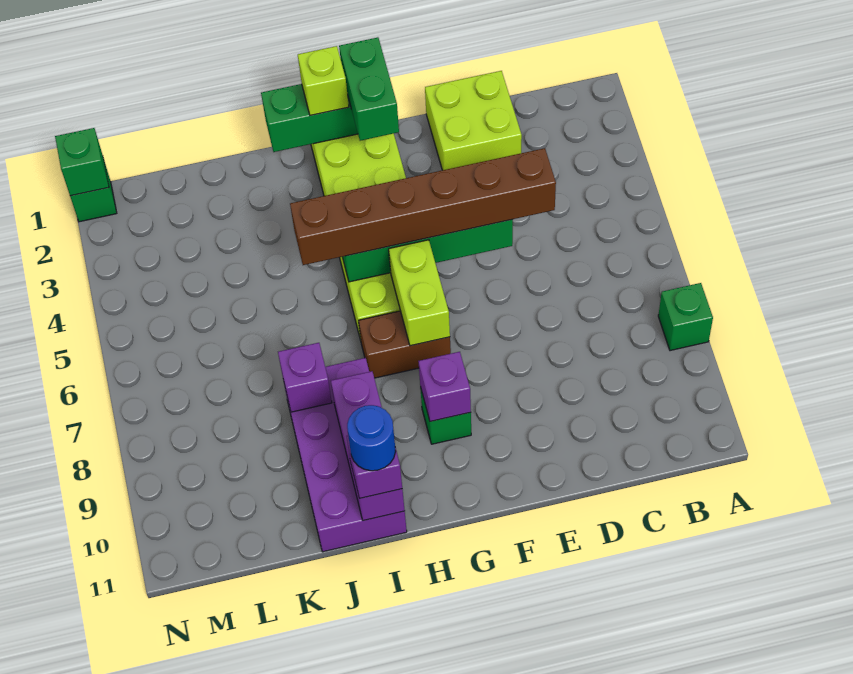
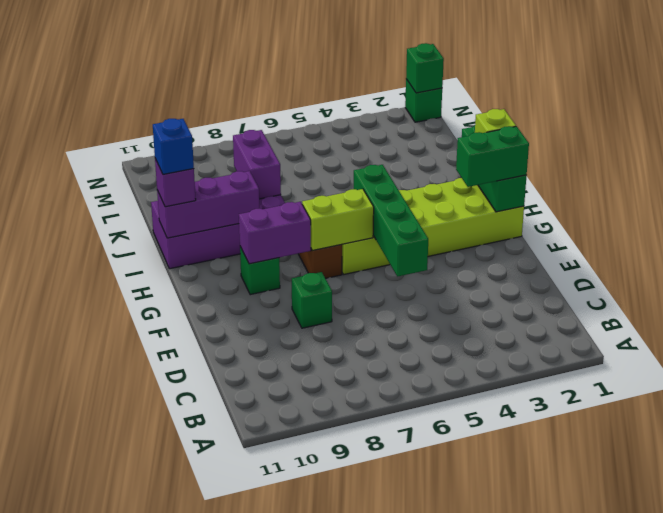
green 1x1 brick [658,283,713,351] -> green 1x1 brick moved to [292,272,332,328]
lime 2x2 brick [425,71,522,170] -> none
brown 1x6 brick [290,148,556,265] -> none
purple 1x1 brick [418,352,471,421] -> purple 1x2 brick [239,202,311,264]
blue 1x1 round brick [347,405,396,471] -> blue 1x1 brick [153,119,194,175]
purple 1x1 brick [278,343,332,412] -> purple 1x2 brick [233,130,281,199]

